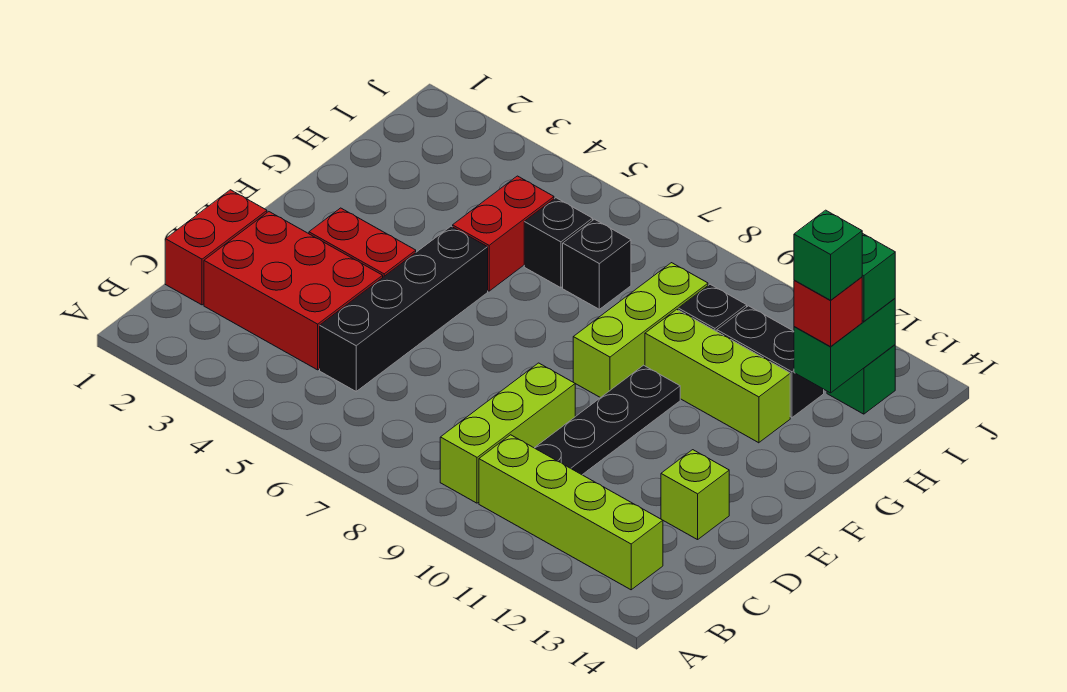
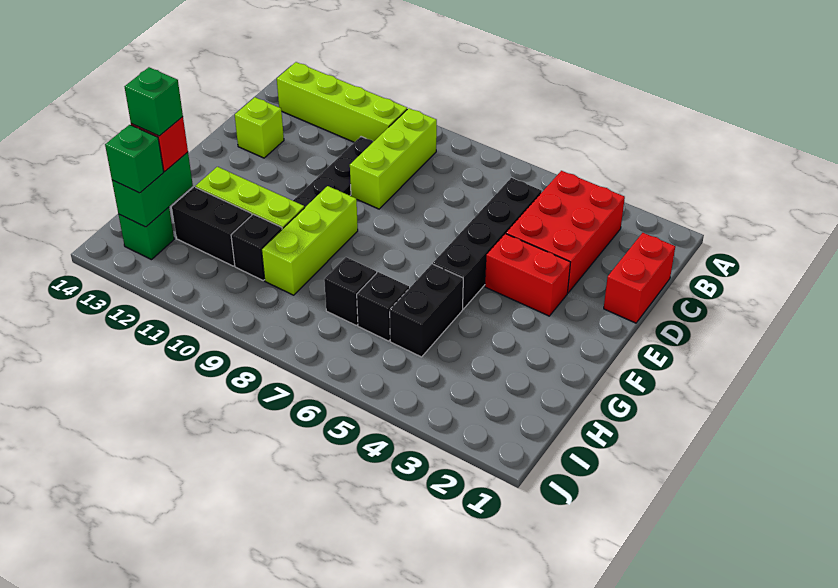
red 2x3 brick [204,212,383,370] -> red 2x3 brick turned to [506,171,625,293]
red 1x2 brick [453,176,554,291] -> black 1x2 brick [390,264,463,357]

